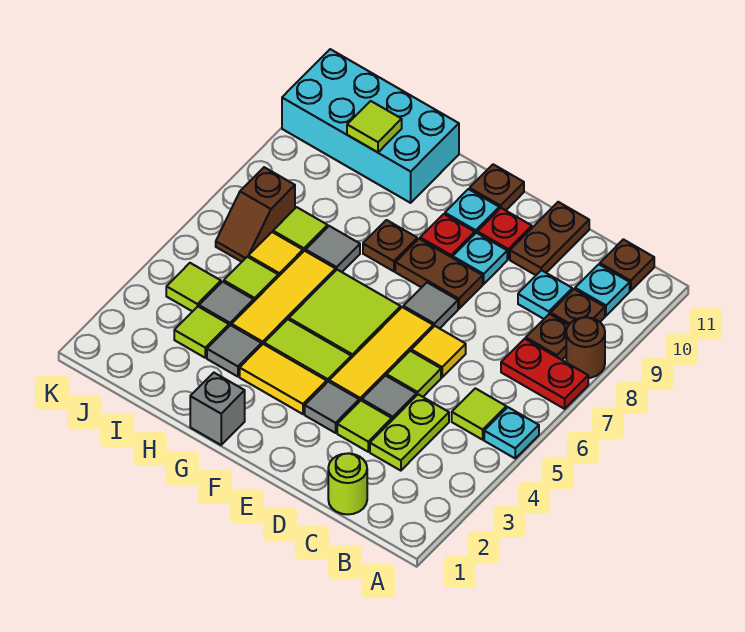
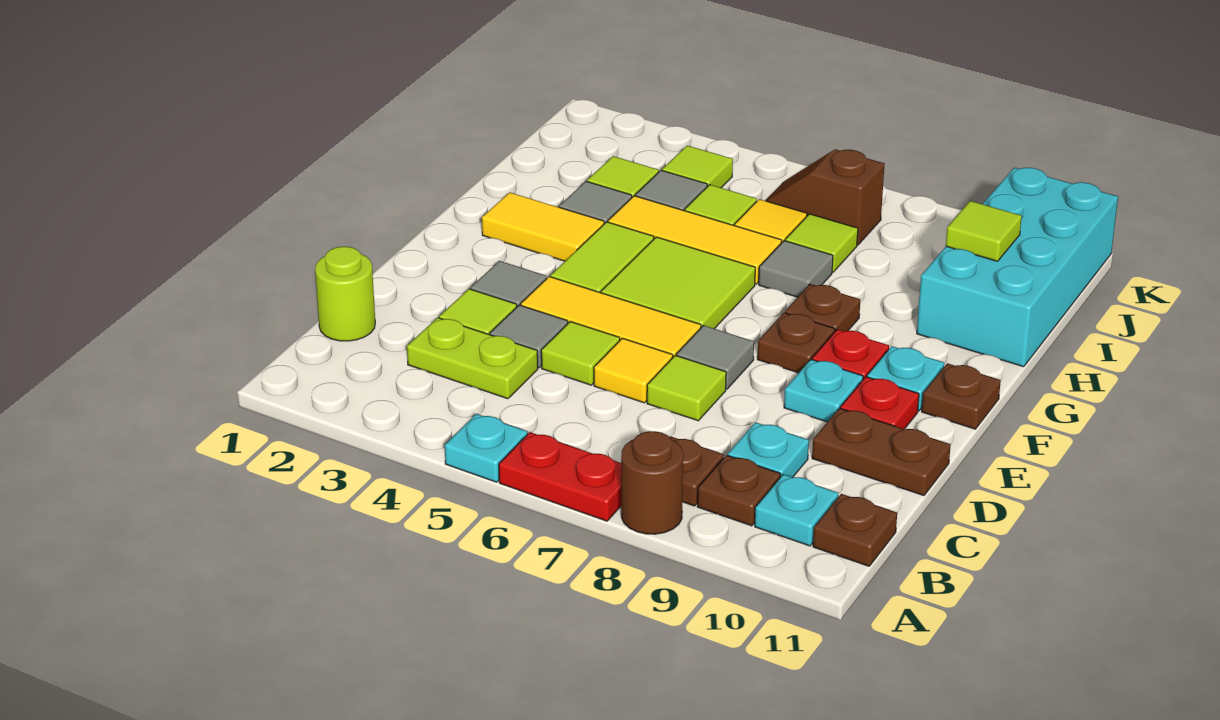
red 1x2 plate [501,339,588,409] -> red 1x2 plate turned to [499,432,621,521]
lime 1x1 tile [452,388,506,440] -> lime 1x1 tile moved to [647,355,726,421]
brown 1x2 plate [395,239,483,309] -> brown 1x1 plate [757,313,835,373]
yellow 1x2 tile [240,344,327,414] -> yellow 1x2 tile turned to [482,192,604,261]
grey 1x1 brick [190,373,245,445] -> none

